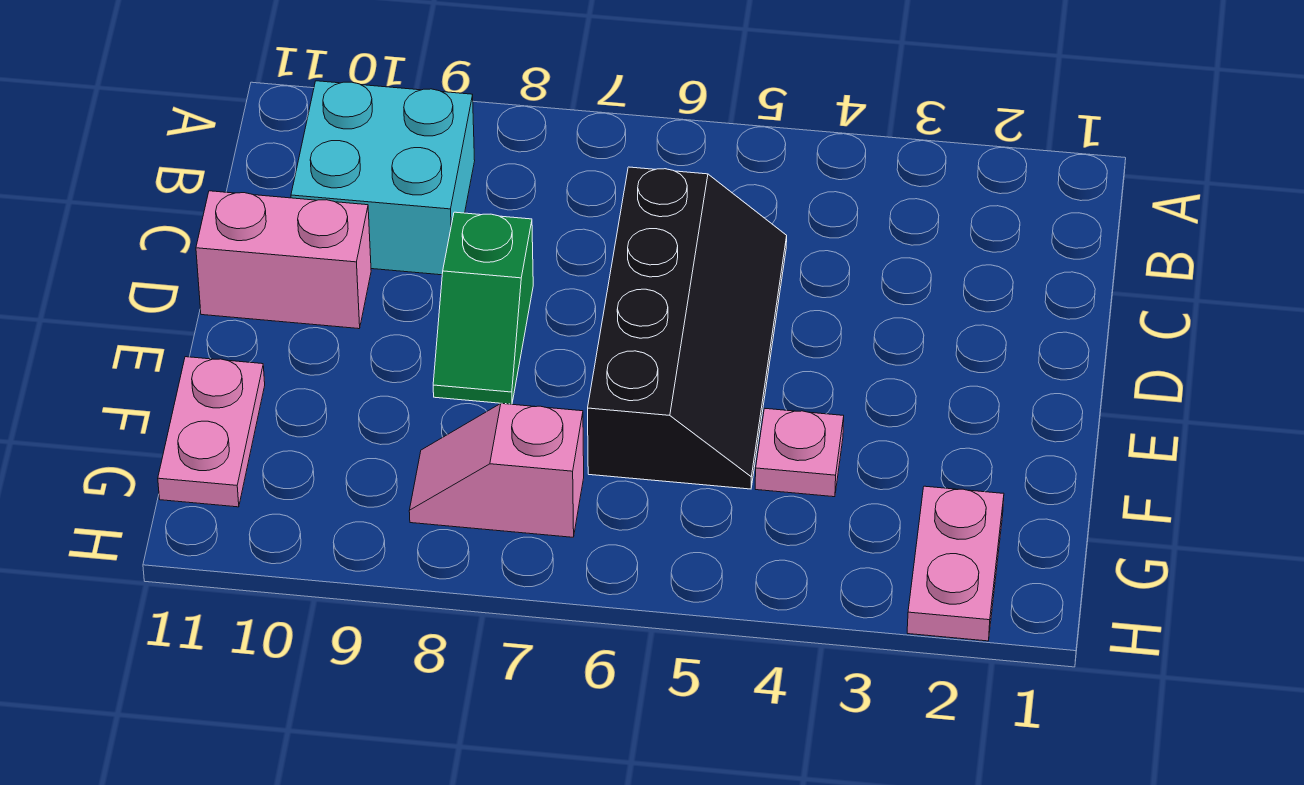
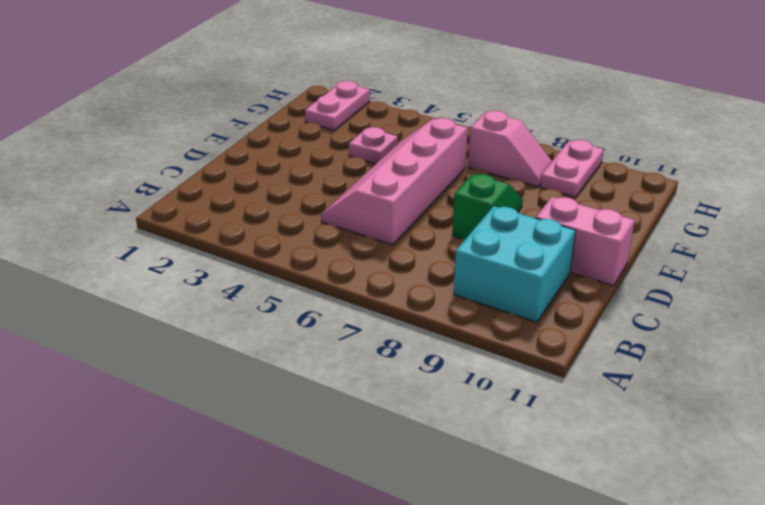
black 2x4 slope [588,167,787,489] -> pink 2x4 slope [321,118,468,245]
pink 1x2 plate [158,357,265,507] -> pink 1x2 plate moved to [540,140,604,197]

